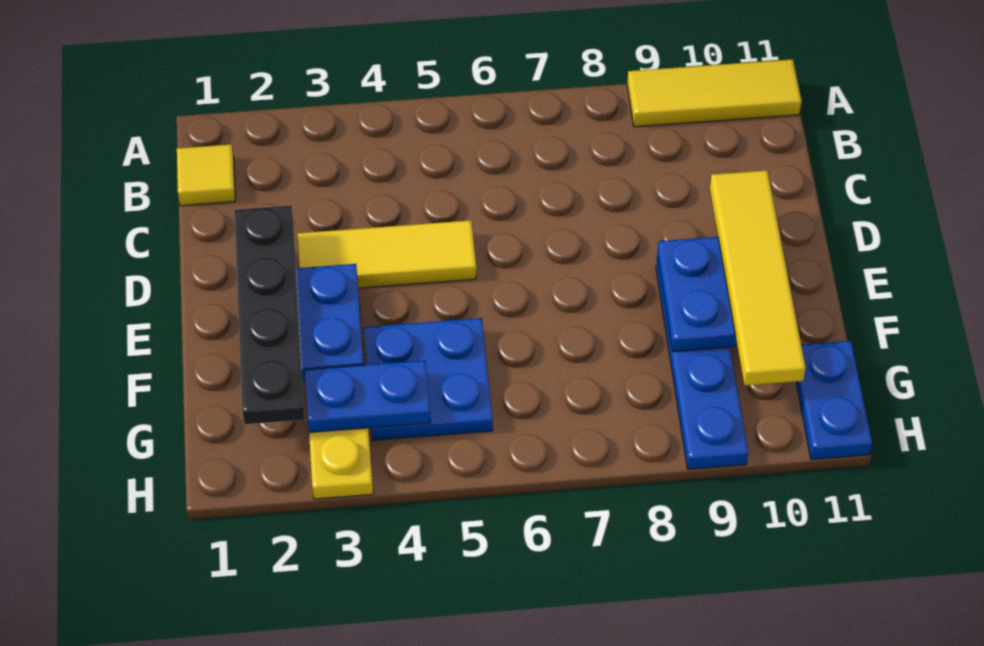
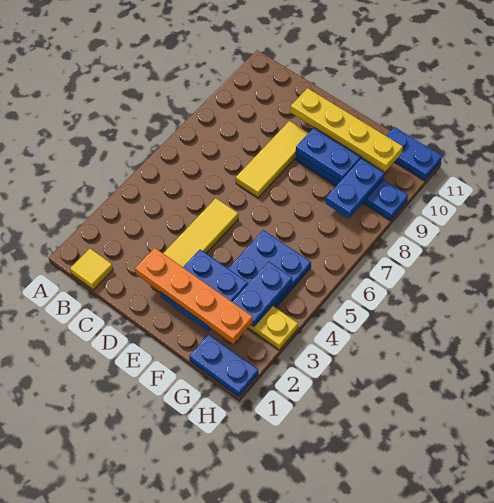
yellow 1x3 tile [627,59,802,127] -> yellow 1x3 tile moved to [236,121,308,198]
black 1x4 plate [234,205,304,424] -> orange 1x4 plate [135,248,253,344]
yellow 1x4 tile [710,170,806,385] -> yellow 1x4 plate [290,88,403,171]
none -> blue 1x2 plate [189,334,258,397]
none -> blue 1x2 plate [326,159,384,219]

